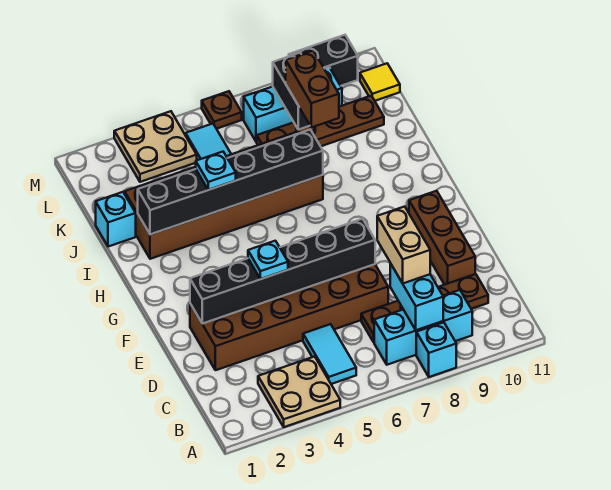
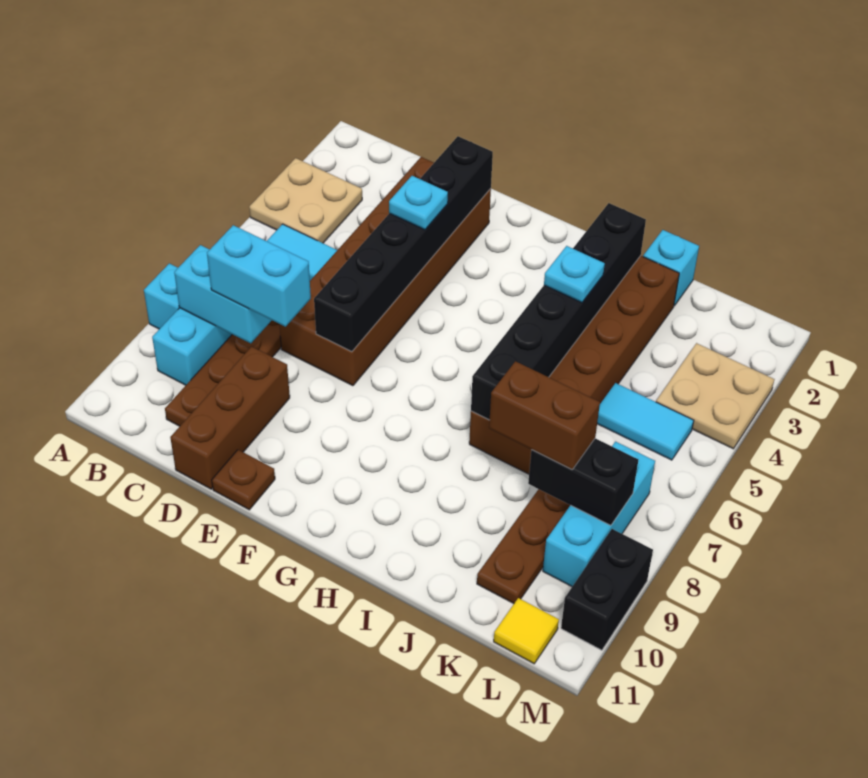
tan 1x2 brick [377,207,430,283] -> cyan 1x2 brick [207,225,311,327]
brown 1x3 brick [409,191,475,285] -> brown 1x3 brick turned to [170,347,290,489]
brown 1x1 plate [202,91,242,129] -> brown 1x1 plate moved to [212,450,275,510]

